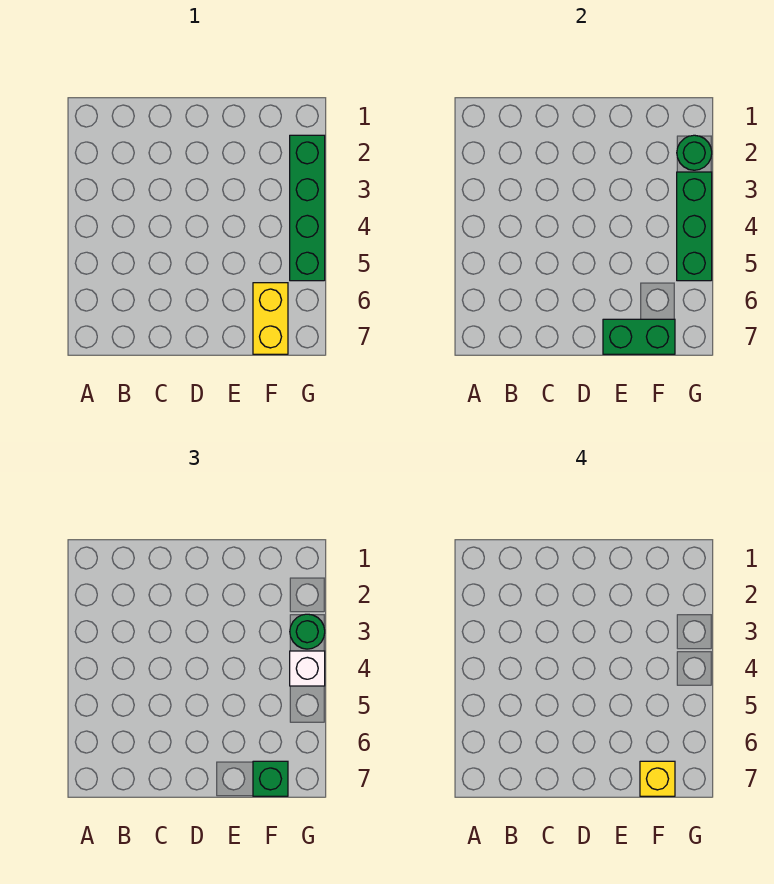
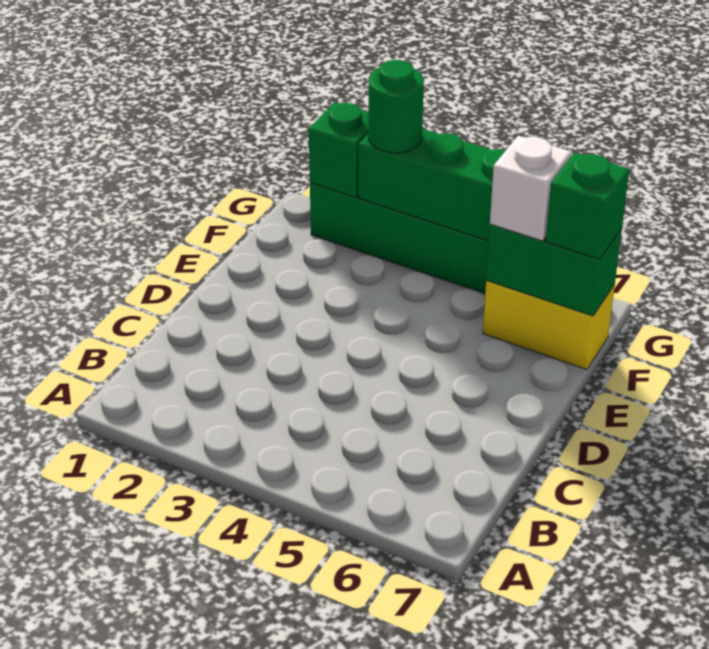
green 1x2 brick [603,319,675,354] -> green 1x2 brick turned to [486,224,622,316]
yellow 1x1 brick [640,761,675,796] -> none
green 1x1 round brick [677,135,712,170] -> green 1x1 brick [309,102,368,198]
white 1x1 brick [290,651,325,686] -> white 1x1 brick moved to [490,136,572,241]

